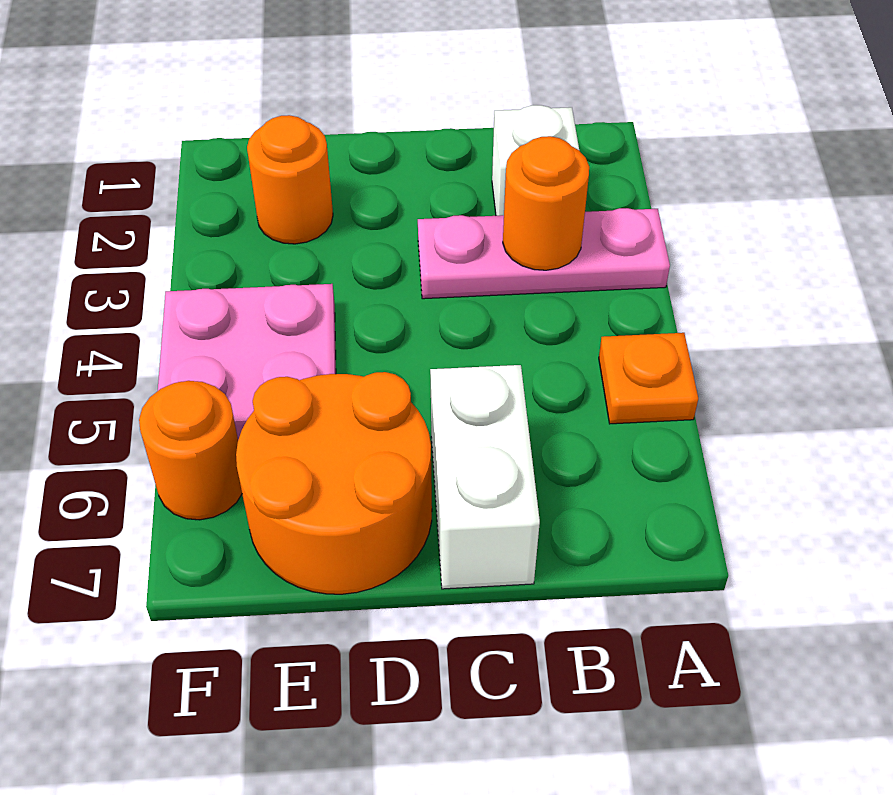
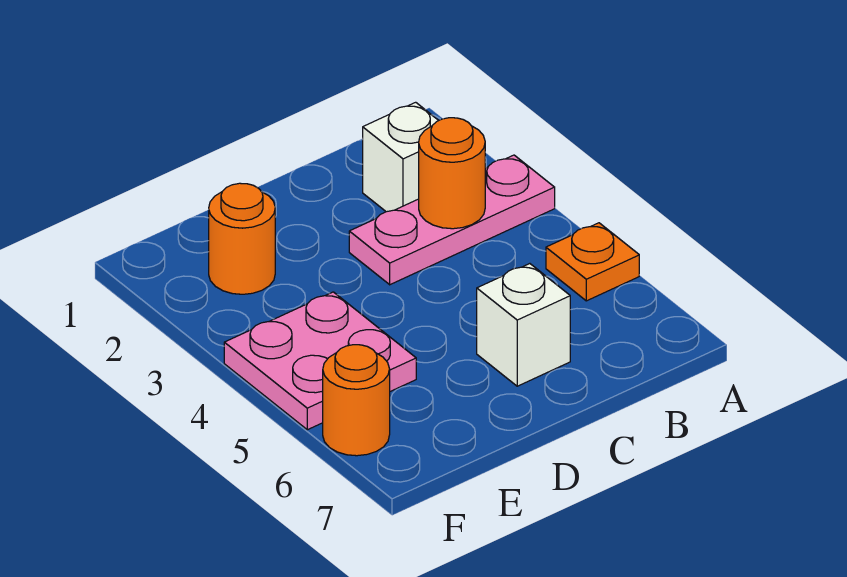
white 1x2 brick [430,365,540,589] -> white 1x1 brick [477,264,570,386]
orange 2x2 round brick [236,372,432,594] -> none

